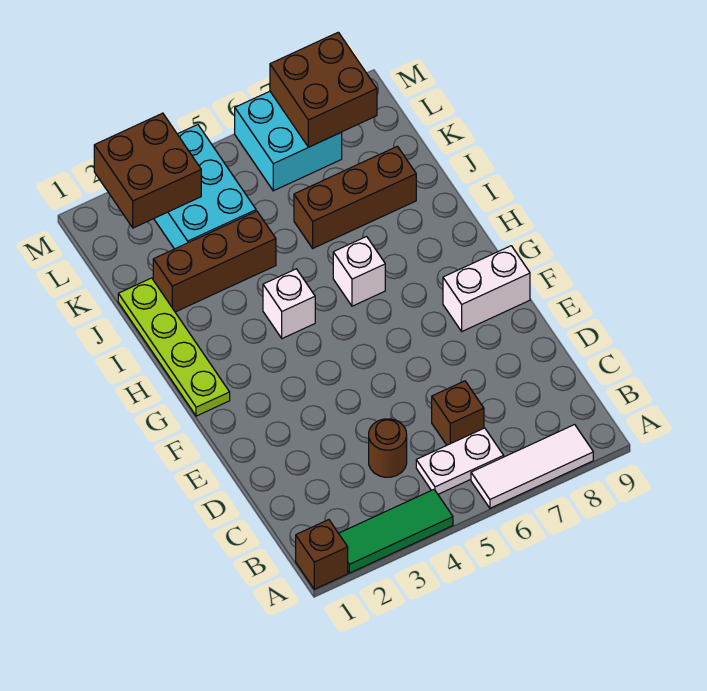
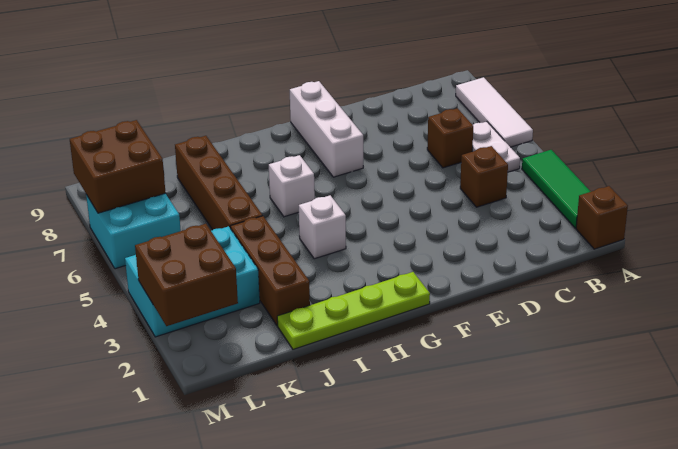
brown 1x1 round brick [369,419,407,477] -> brown 1x1 brick [460,146,508,207]
white 1x2 brick [443,246,530,331] -> white 1x3 brick [290,81,363,177]
brown 1x3 brick [294,146,416,248] -> brown 1x4 brick [175,136,262,230]

